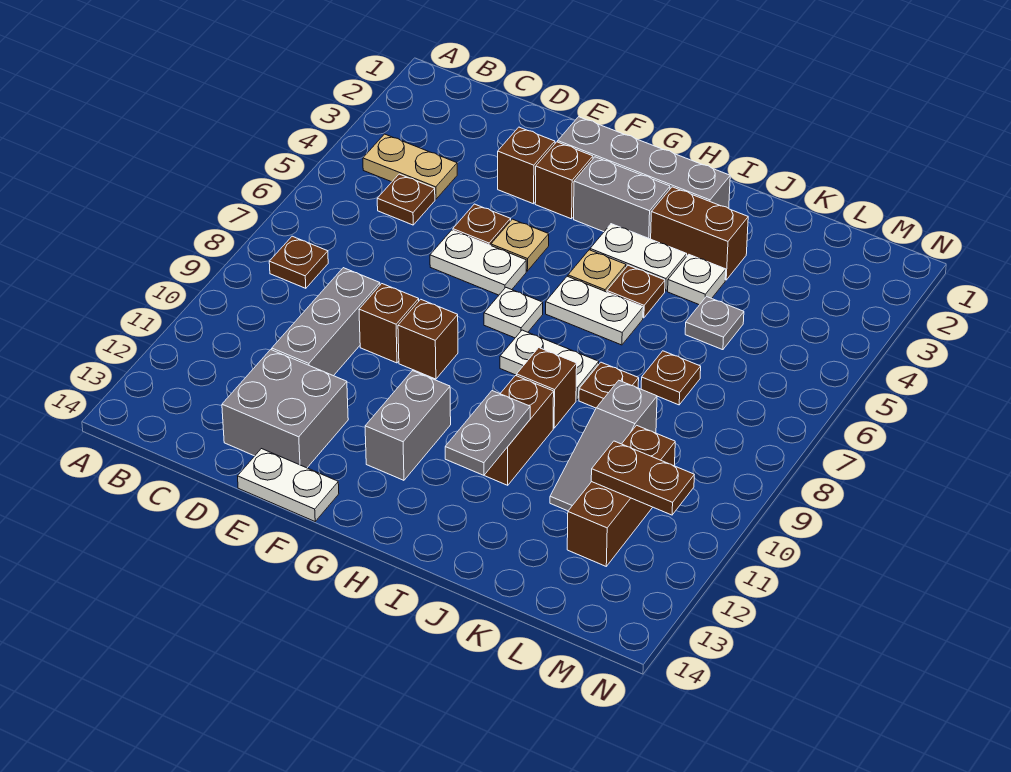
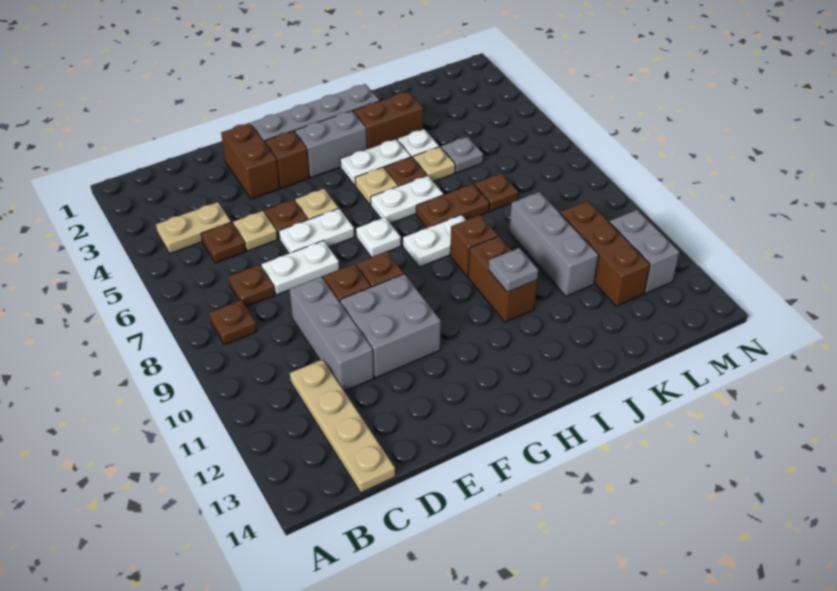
none -> tan 1x4 plate [290,359,395,493]
none -> tan 1x1 plate [233,211,278,251]
grey 2x2 brick [222,350,348,468] -> grey 2x2 brick moved to [340,274,441,378]
brown 1x1 brick [498,127,555,204] -> brown 1x2 brick [221,123,280,199]
white 1x2 plate [238,449,339,521] -> white 1x2 plate moved to [261,241,339,295]
grey 1x2 brick [365,371,451,480] -> grey 1x2 brick moved to [609,210,679,293]
grey 1x2 plate [445,391,530,475] -> grey 1x1 plate [489,248,538,292]
none -> tan 1x1 plate [413,147,455,182]
brown 1x1 plate [579,362,639,408] -> brown 1x1 plate moved to [229,265,275,307]
grey 1x3 slope [550,381,657,511] -> grey 1x3 brick [509,192,598,296]
brown 1x2 plate [591,441,694,515] -> brown 1x2 plate moved to [416,184,490,228]

